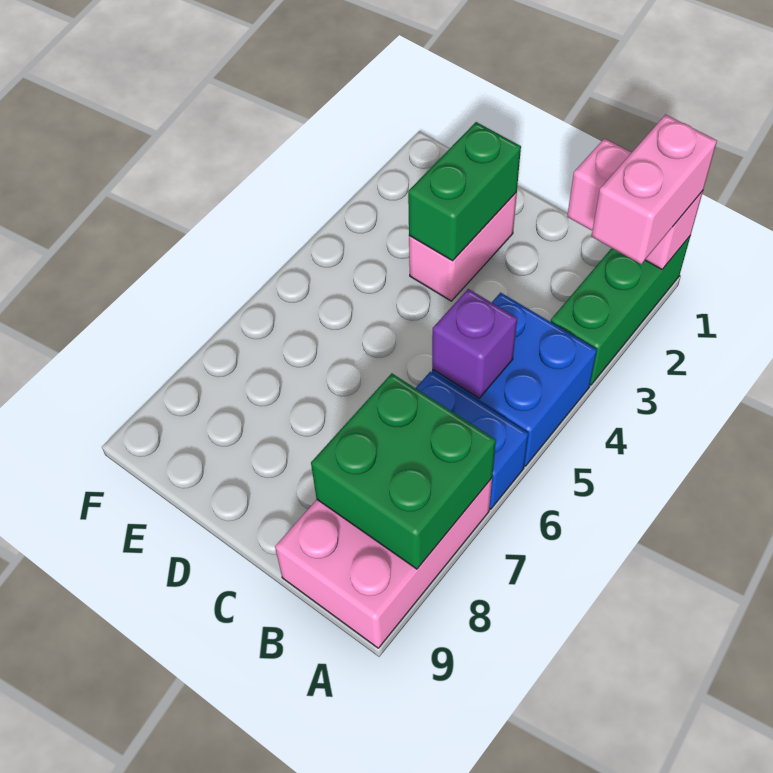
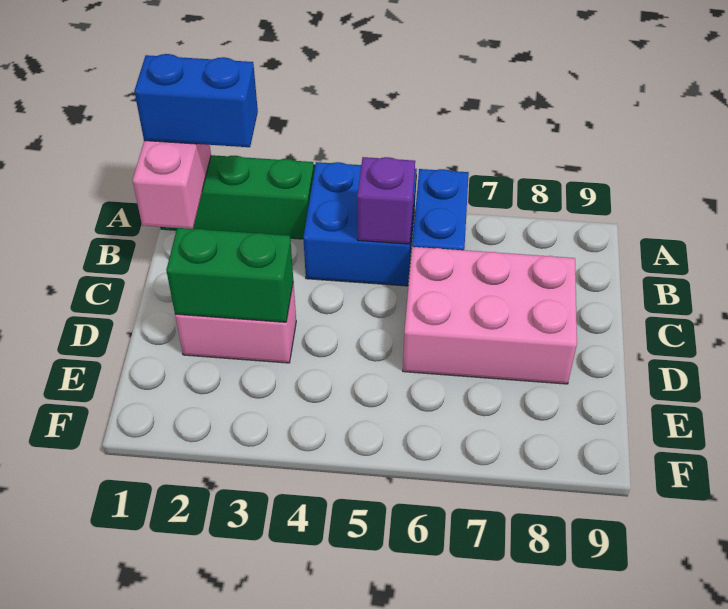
pink 1x2 brick [591,115,717,264] -> blue 1x2 brick [134,54,258,147]
pink 2x3 brick [275,478,492,648] -> pink 2x3 brick moved to [403,247,577,384]
green 2x2 brick [311,373,496,569] -> none

